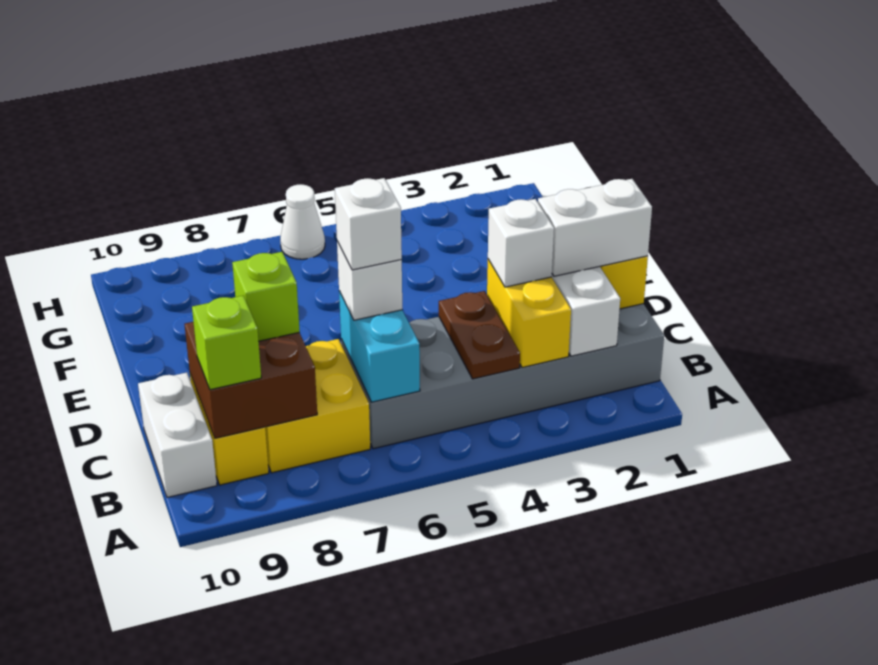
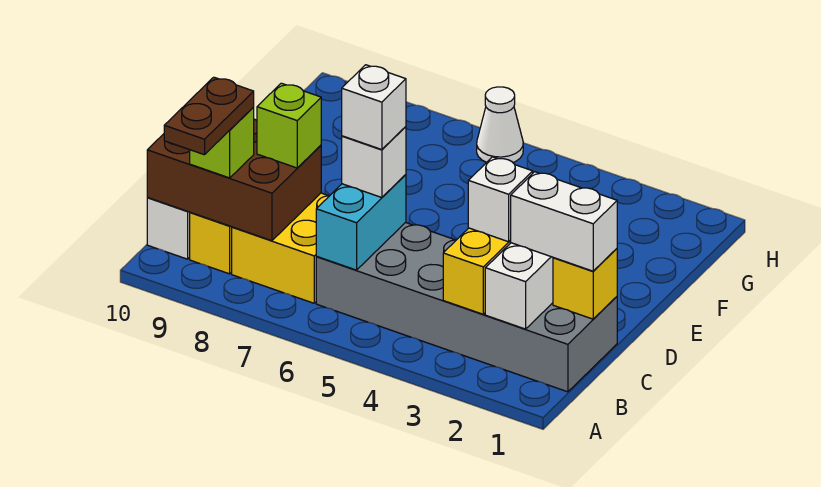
brown 1x2 plate [439,291,520,379] -> brown 1x2 plate moved to [164,77,254,155]
brown 2x2 brick [185,322,317,438] -> brown 2x3 brick [147,119,321,241]

